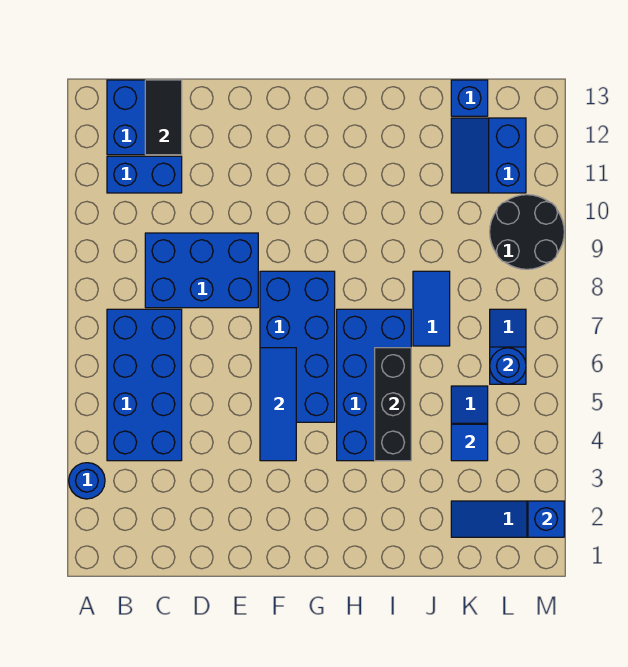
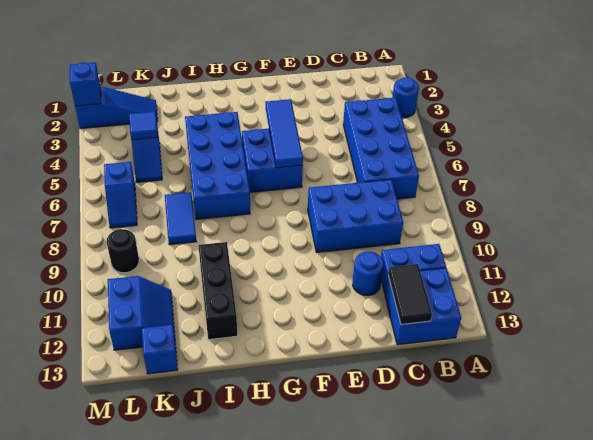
blue 2x4 brick [260,271,335,422] -> blue 2x2 brick [242,129,303,192]
black 1x3 brick [375,348,411,461] -> black 1x3 brick moved to [198,242,238,340]
blue 1x1 round brick [490,348,526,384] -> blue 1x1 round brick moved to [353,252,384,295]
black 2x2 round brick [490,195,564,269] -> black 1x1 round brick [107,229,139,273]

